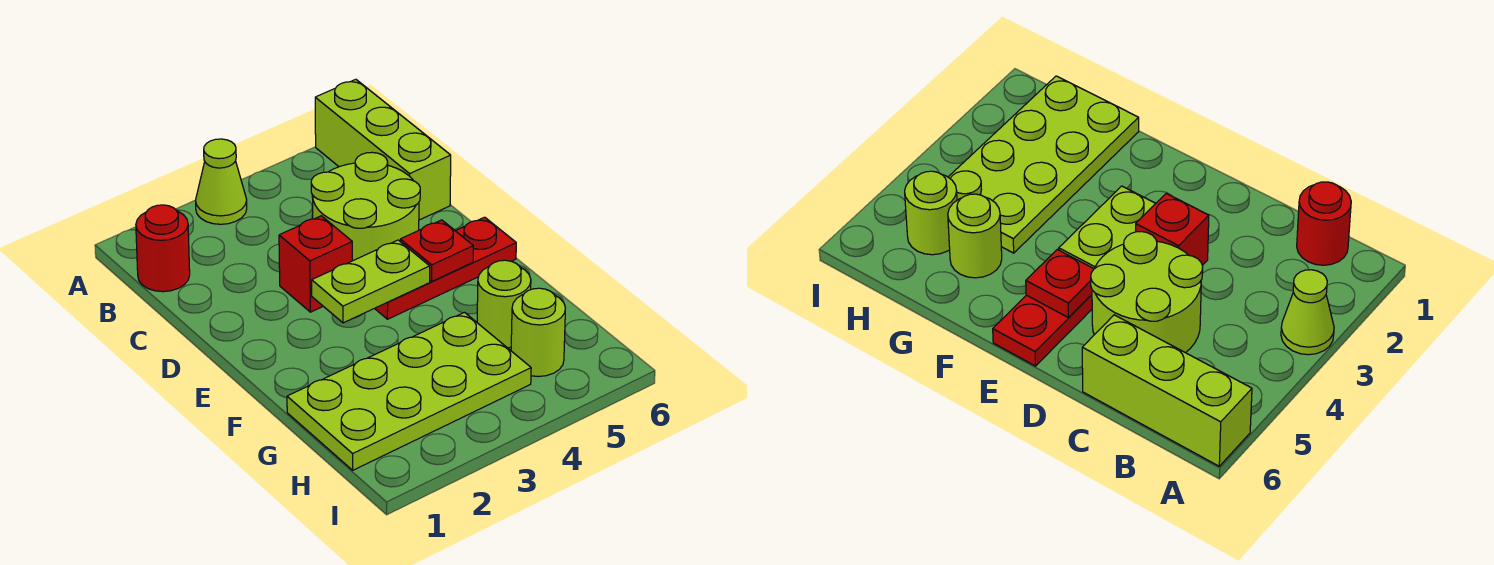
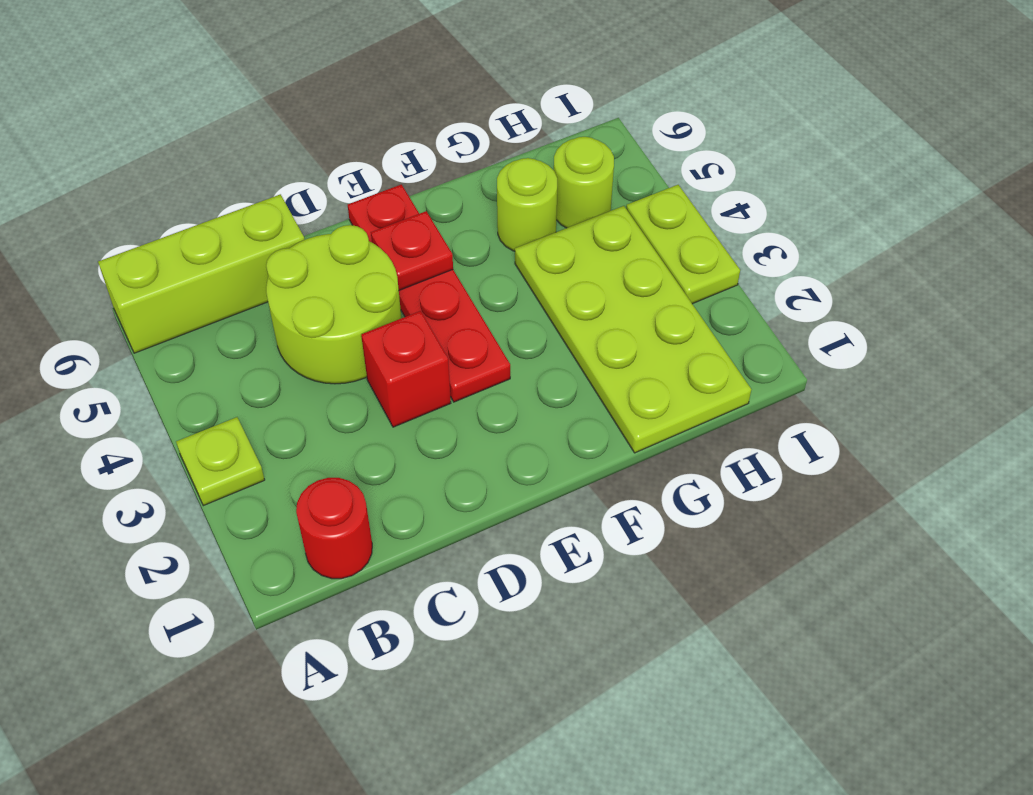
lime 1x1 cone [195,139,247,224] -> lime 1x1 plate [176,417,265,506]
lime 1x2 plate [312,240,430,323] -> lime 1x2 plate moved to [626,185,740,304]
red 1x3 plate [375,217,516,319] -> red 1x4 plate [348,184,510,402]

